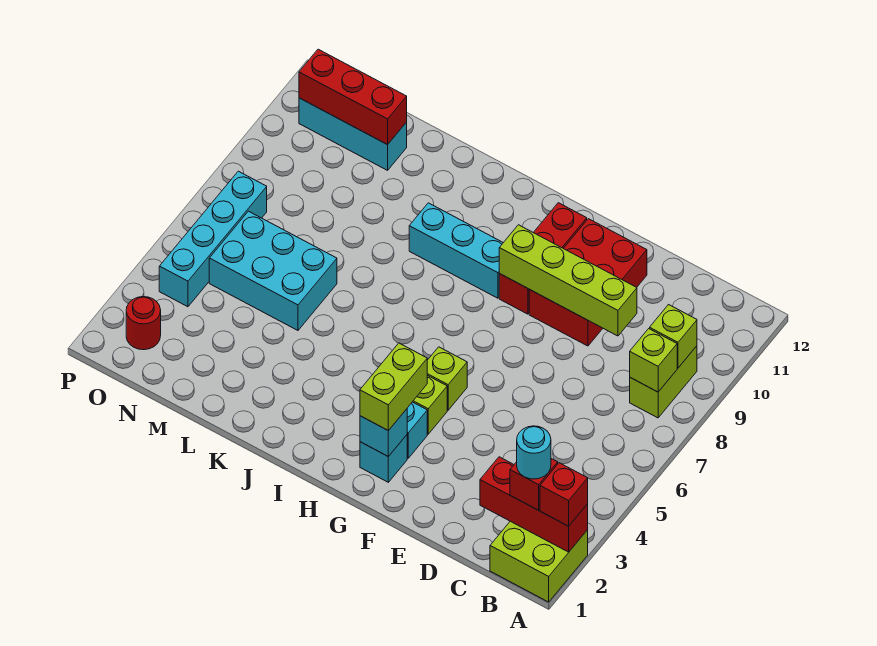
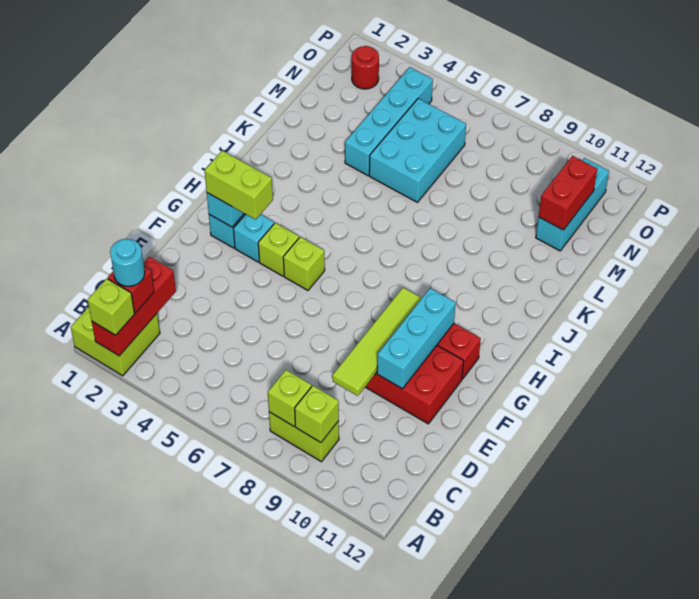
red 1x1 brick [540,463,588,526] -> lime 1x1 brick [88,279,134,335]
lime 1x4 brick [499,225,637,336] -> lime 1x4 tile [332,288,422,396]
cyan 1x3 brick [409,203,503,298] -> cyan 1x3 brick moved to [377,288,456,389]
red 1x3 brick [299,49,407,145] -> red 1x2 brick [539,156,597,230]
cyan 1x4 brick [159,171,267,307] -> cyan 1x4 brick turned to [345,67,433,175]

